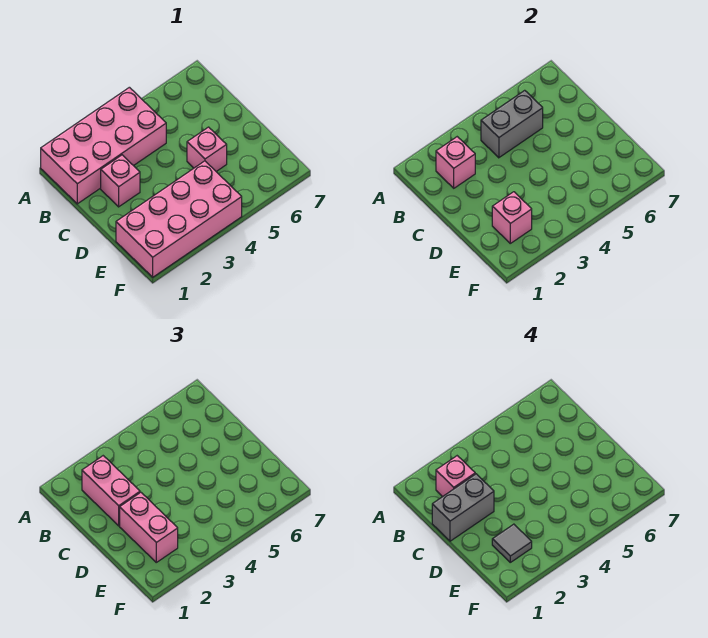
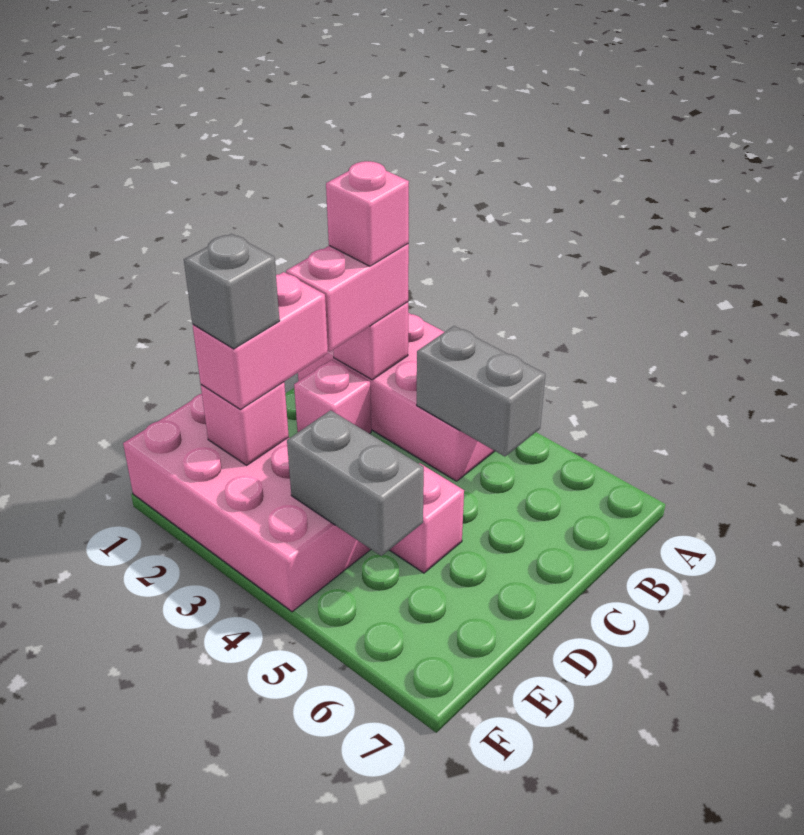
grey 1x2 brick [432,474,494,541] -> grey 1x2 brick moved to [287,410,424,556]
grey 1x1 tile [492,524,532,562] -> grey 1x1 brick [184,234,280,349]

